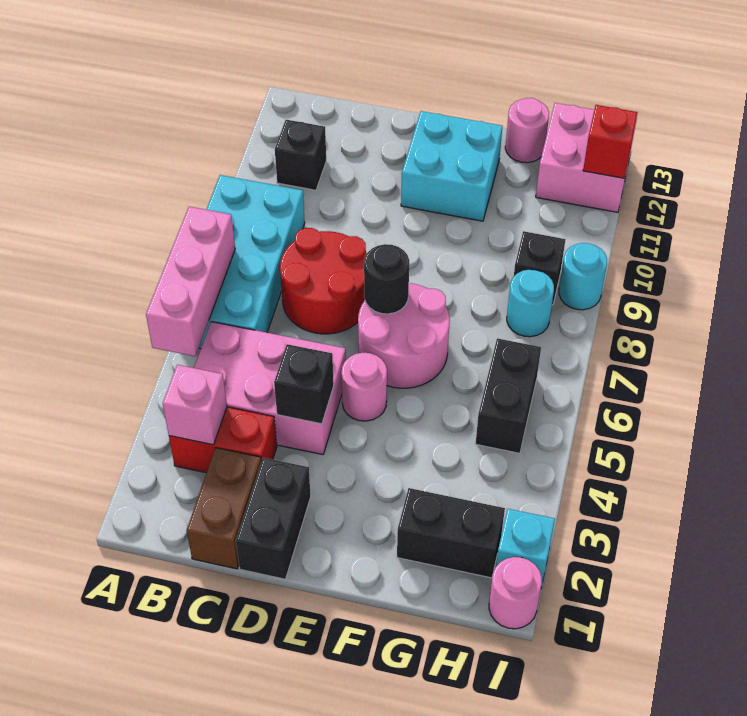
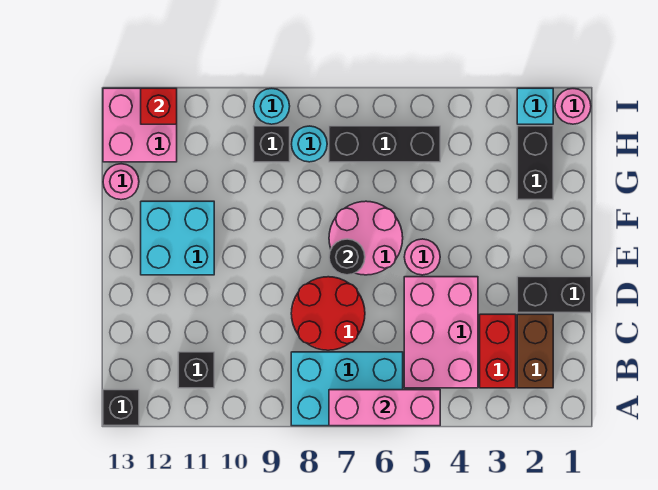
cyan 2x4 brick [199,175,305,349] -> cyan 2x3 brick [291,352,403,426]
pink 1x1 brick [163,365,227,445] -> none
brown 1x2 brick [187,448,261,569] -> brown 1x2 brick turned to [517,314,553,388]
black 1x1 brick [274,344,334,424] -> black 1x1 brick moved to [103,390,139,426]
black 1x2 brick [476,338,541,453] -> black 1x3 brick [329,126,440,162]

